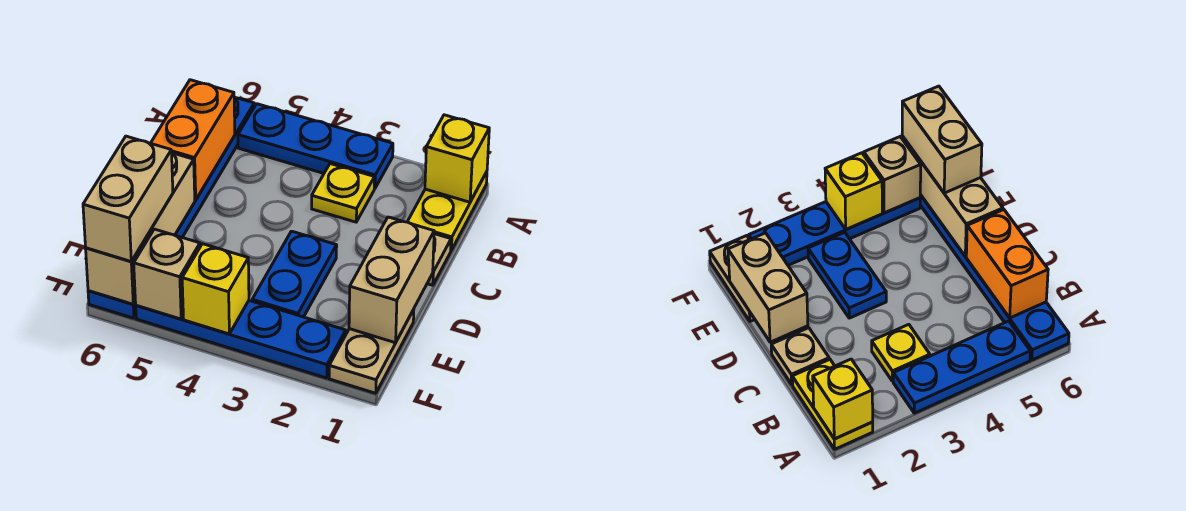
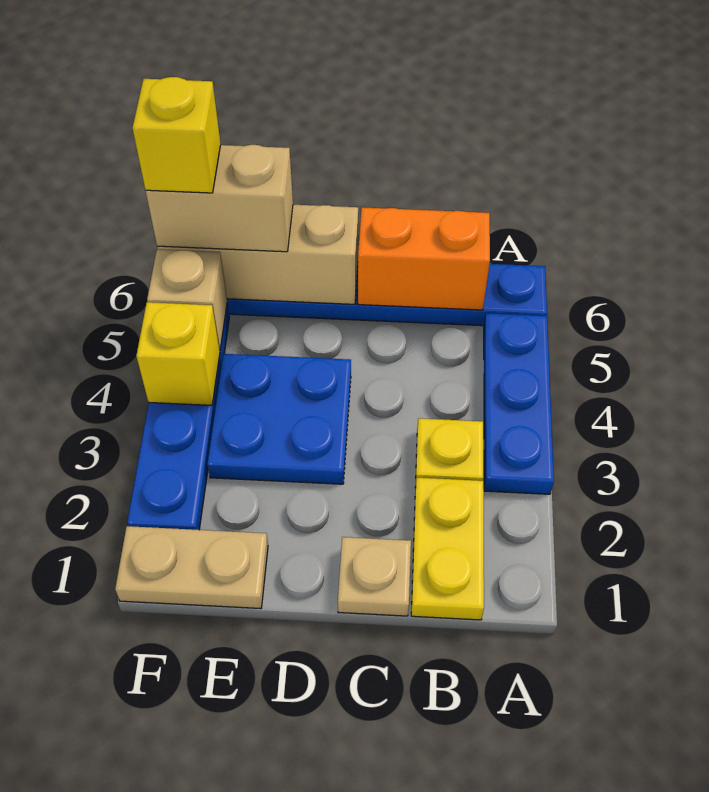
yellow 1x2 plate [408,172,487,250] -> yellow 1x2 plate turned to [411,478,484,620]
yellow 1x1 brick [425,115,489,202] -> yellow 1x1 brick moved to [133,77,221,193]
tan 1x2 brick [349,217,434,343] -> none
blue 1x2 plate [252,231,337,317] -> blue 2x2 plate [207,354,351,484]

